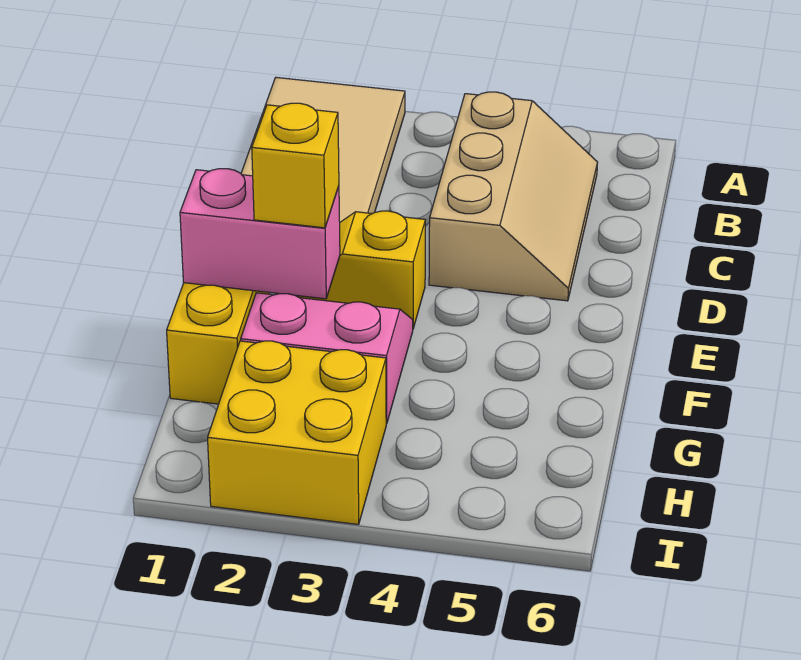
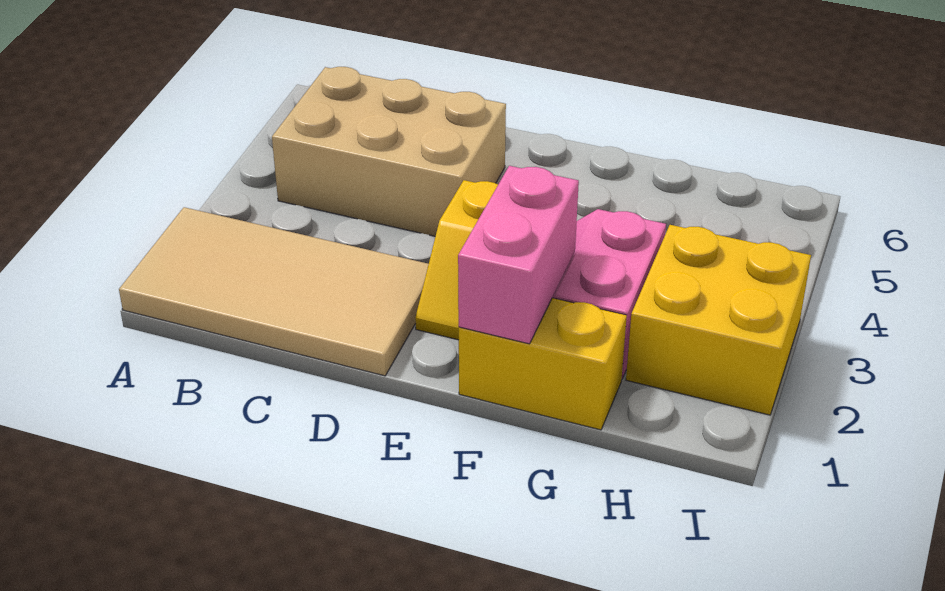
tan 2x3 slope [429,92,598,301] -> tan 2x3 brick [272,67,506,236]
yellow 1x1 brick [252,103,339,228] -> none

